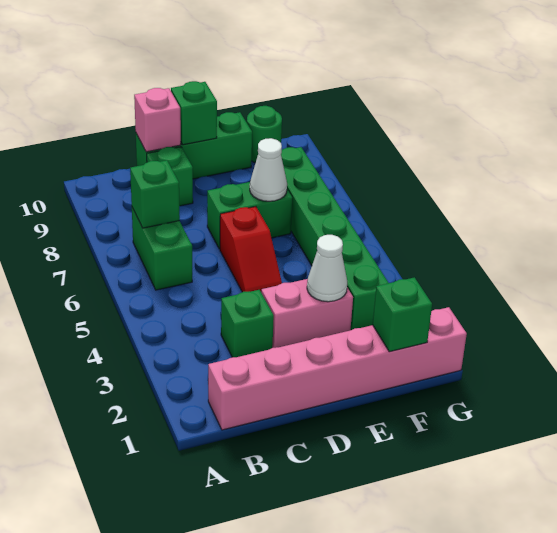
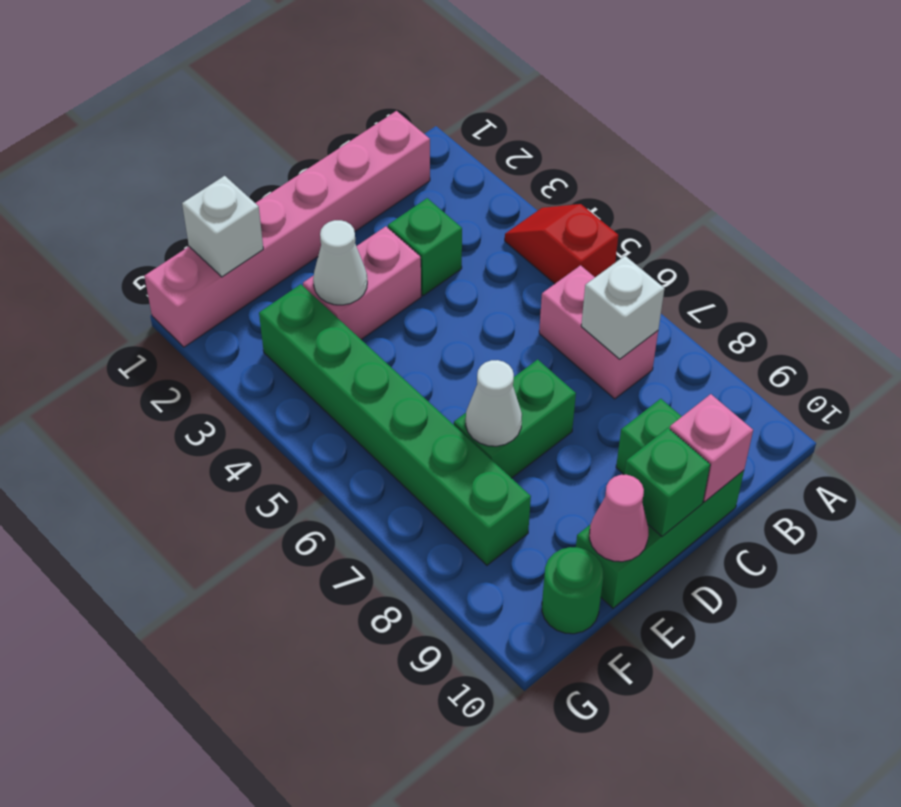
green 1x2 brick [132,208,192,290] -> pink 1x2 brick [539,265,658,399]
green 1x1 brick [130,160,180,228] -> white 1x1 brick [581,256,664,359]
red 1x2 slope [220,207,282,292] -> red 1x2 slope moved to [505,204,618,284]
none -> pink 1x1 cone [590,475,648,562]
green 1x1 brick [373,277,432,352] -> white 1x1 brick [182,176,263,277]

